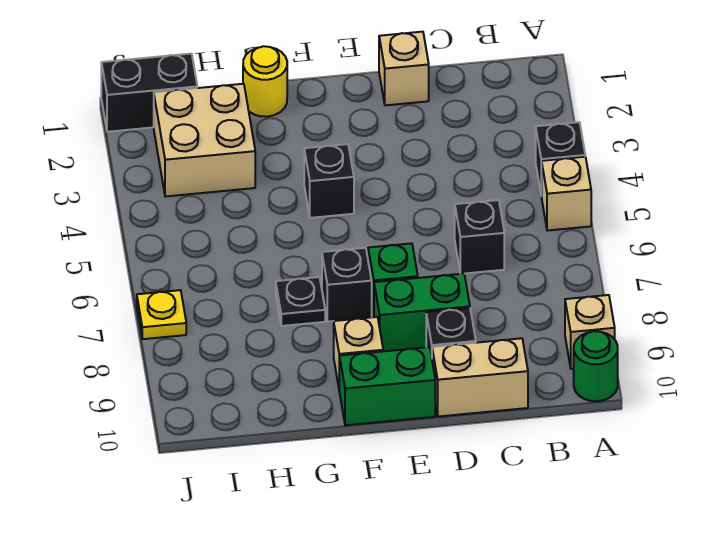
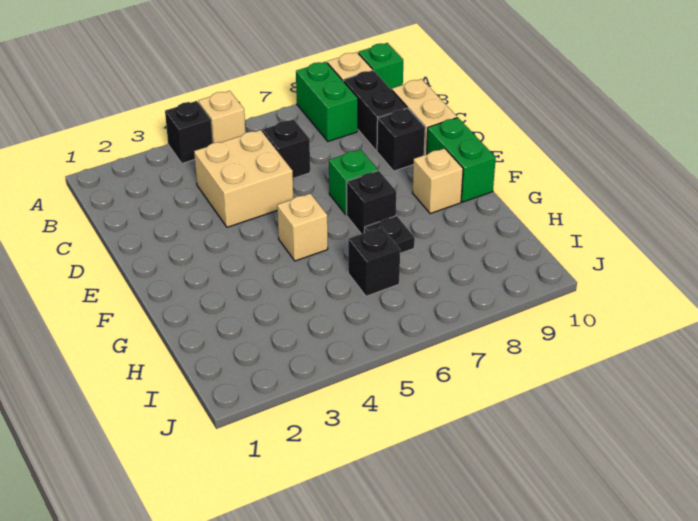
green 1x1 round brick [574,331,618,401] -> green 1x1 brick [358,43,403,90]
tan 1x1 brick [379,32,429,105] -> tan 1x1 brick moved to [277,194,328,261]
green 1x2 brick [374,274,470,351] -> green 1x2 brick moved to [296,62,358,141]
black 1x1 brick [304,144,354,218] -> black 1x1 brick moved to [348,227,400,296]
yellow 1x1 round brick [243,46,287,117] -> none
tan 2x2 brick [154,84,255,197] -> tan 2x2 brick moved to [194,130,293,227]
black 1x2 brick [101,54,197,132] -> black 1x2 brick moved to [344,70,407,151]
yellow 1x1 plate [137,290,186,339] -> none

